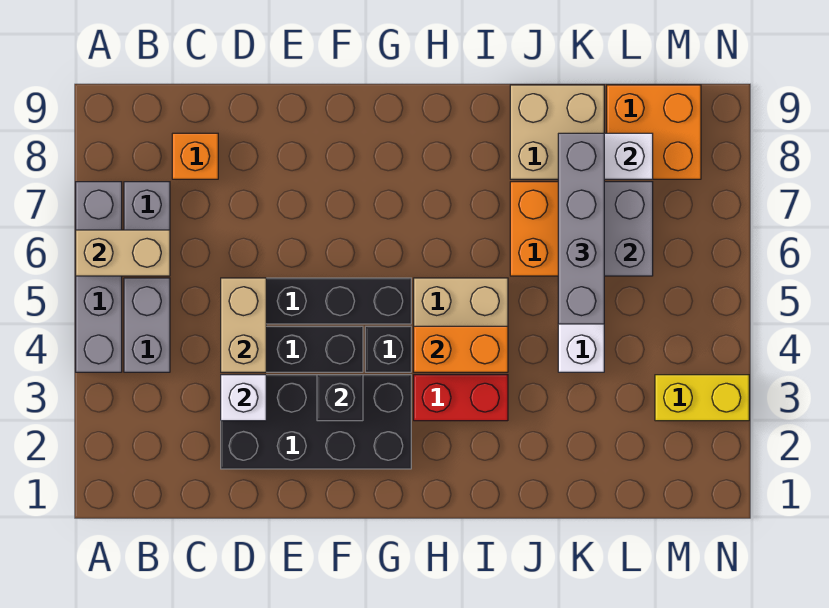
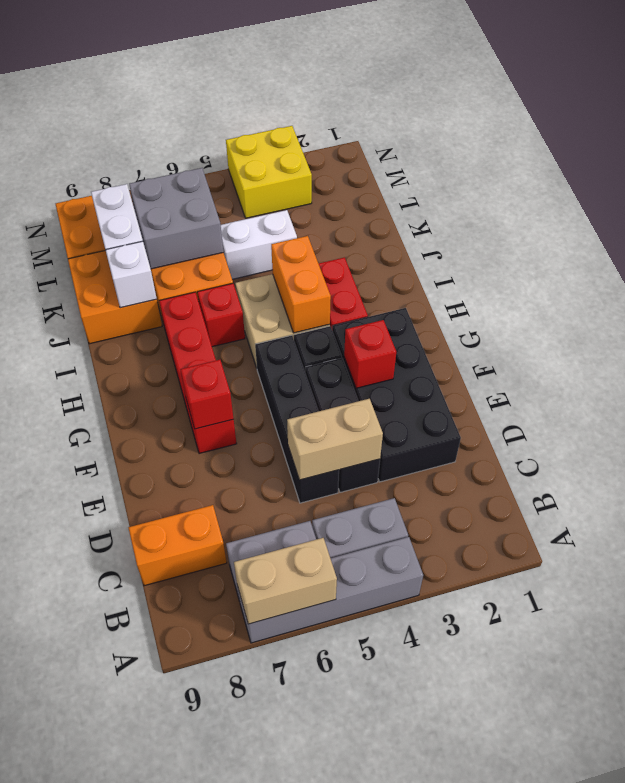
tan 1x2 brick [76,230,170,276] -> tan 1x2 brick turned to [234,538,337,624]
orange 1x1 brick [172,133,218,179] -> orange 1x2 brick [128,505,227,586]
white 1x1 brick [221,375,266,421] -> white 1x1 brick moved to [106,241,157,308]
black 1x1 brick [317,375,363,421] -> red 1x1 brick [344,320,396,388]
none -> red 1x4 brick [159,292,237,454]
none -> red 1x1 brick [180,360,234,429]
none -> red 1x1 brick [198,283,245,347]
tan 2x2 brick [510,85,604,179] -> orange 2x2 brick [68,251,162,344]
grey 1x4 brick [558,133,604,324] -> none
yellow 1x2 brick [655,375,749,421] -> yellow 2x2 brick [226,126,312,218]

